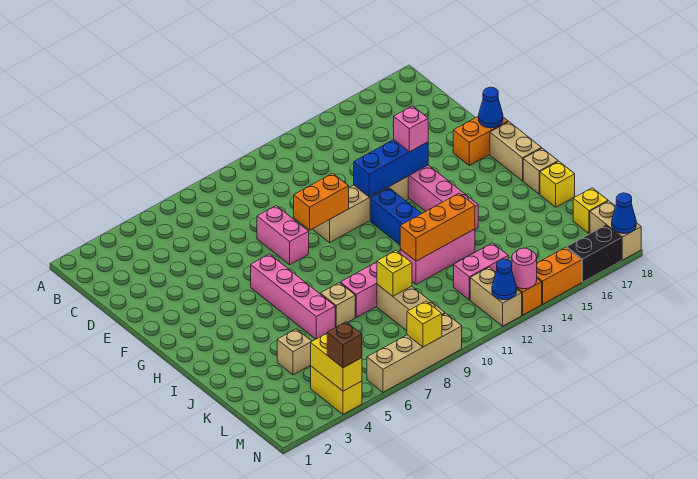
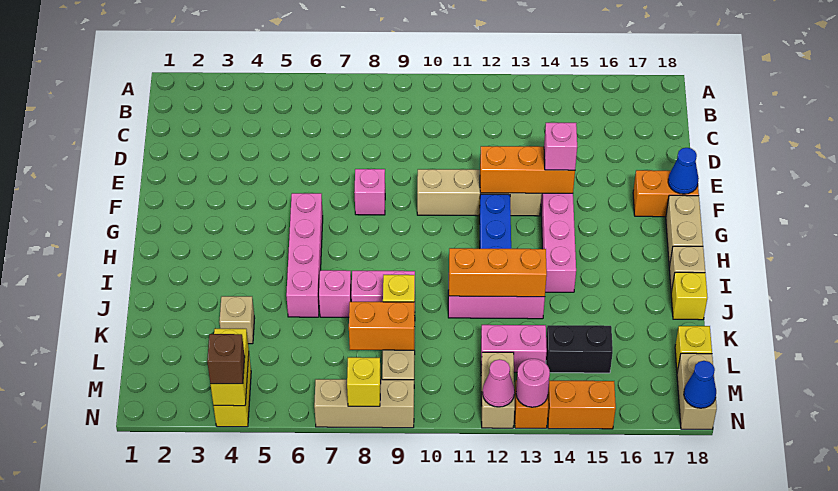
pink 1x2 brick [257,206,309,264] -> pink 1x1 brick [354,169,385,215]
orange 1x2 brick [294,173,349,230] -> orange 1x2 brick moved to [349,301,415,350]
blue 1x3 brick [354,140,428,197] -> orange 1x3 brick [480,146,575,193]
tan 1x1 brick [320,283,355,327] -> pink 1x1 brick [319,270,351,317]
tan 1x4 brick [367,314,462,392] -> tan 1x3 brick [314,379,414,428]
blue 1x1 cone [492,259,517,300] -> pink 1x1 cone [483,359,515,407]
black 1x2 brick [567,225,621,282] -> black 1x2 brick moved to [546,325,613,373]

